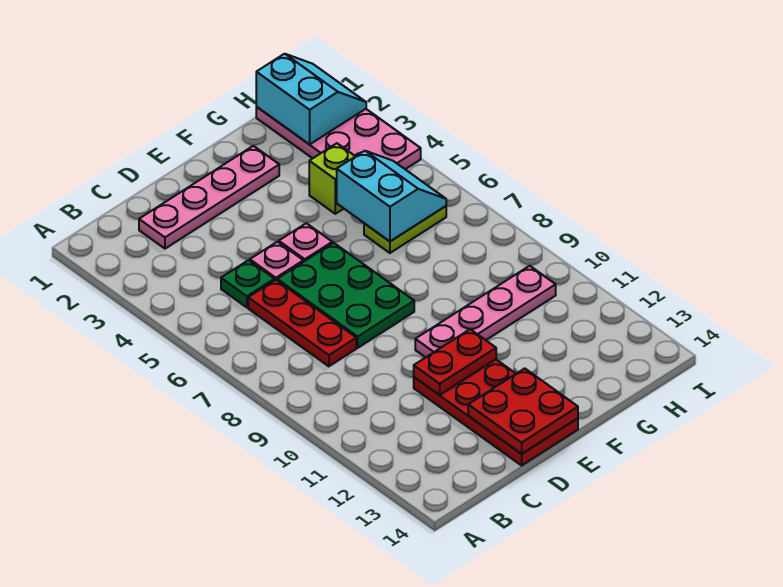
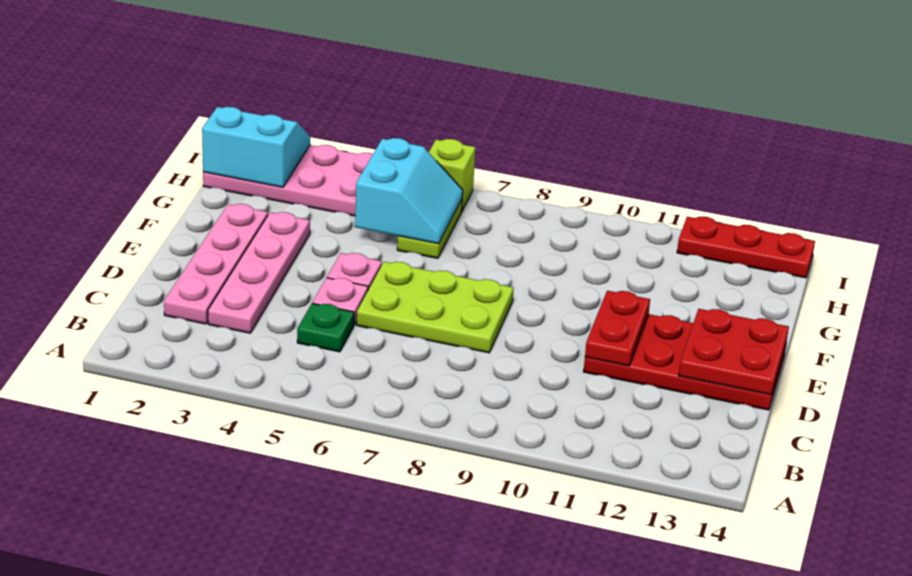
red 1x3 plate [248,280,356,366] -> red 1x3 plate moved to [677,217,815,278]
green 2x3 plate [277,243,414,348] -> lime 2x3 plate [357,262,514,353]
pink 1x4 plate [415,266,556,357] -> pink 1x4 plate moved to [208,212,310,333]
lime 1x1 brick [309,143,356,214] -> lime 1x1 brick moved to [429,139,475,211]
cyan 2x2 slope [337,151,446,241] -> cyan 2x2 slope turned to [355,138,463,244]

